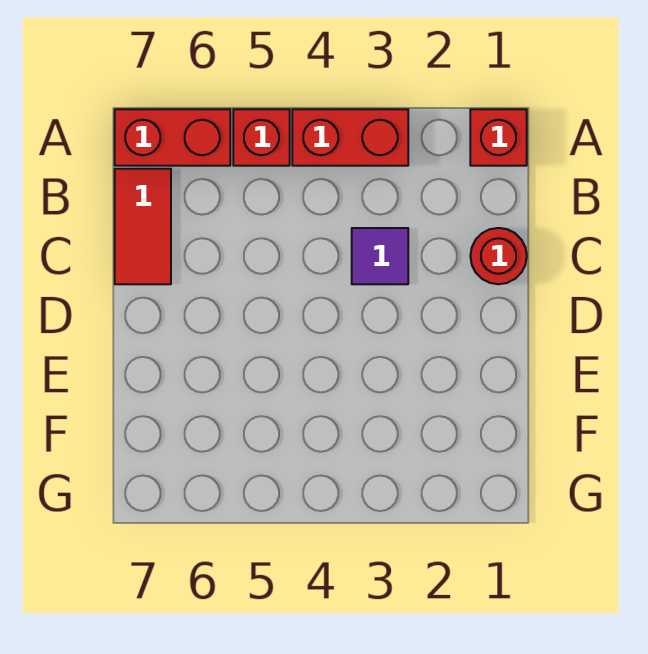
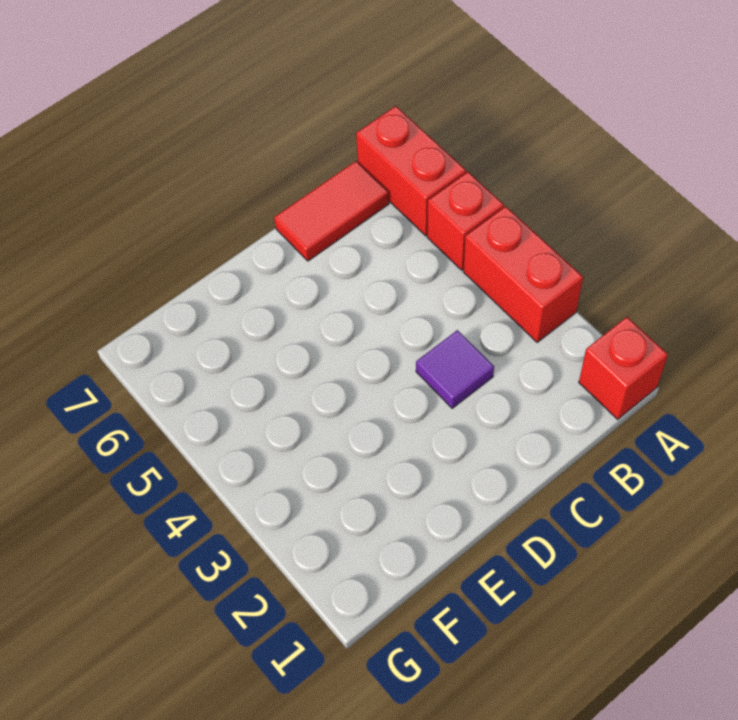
red 1x1 round brick [470,228,527,284] -> none

